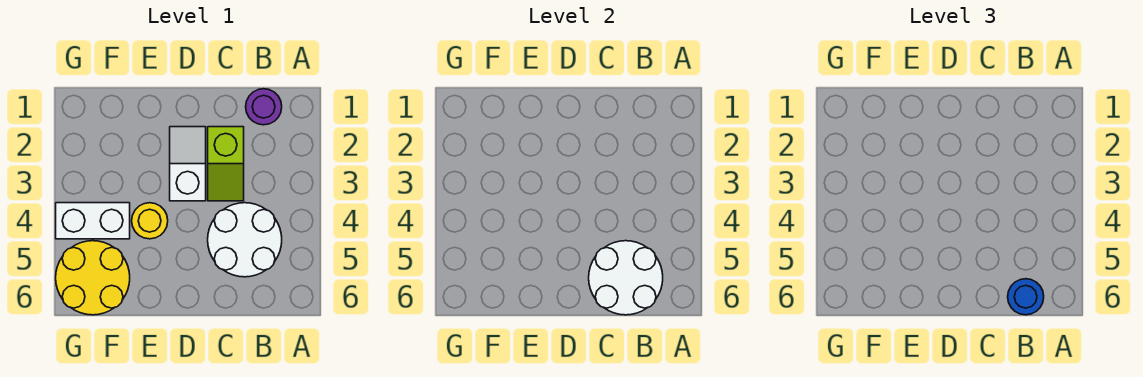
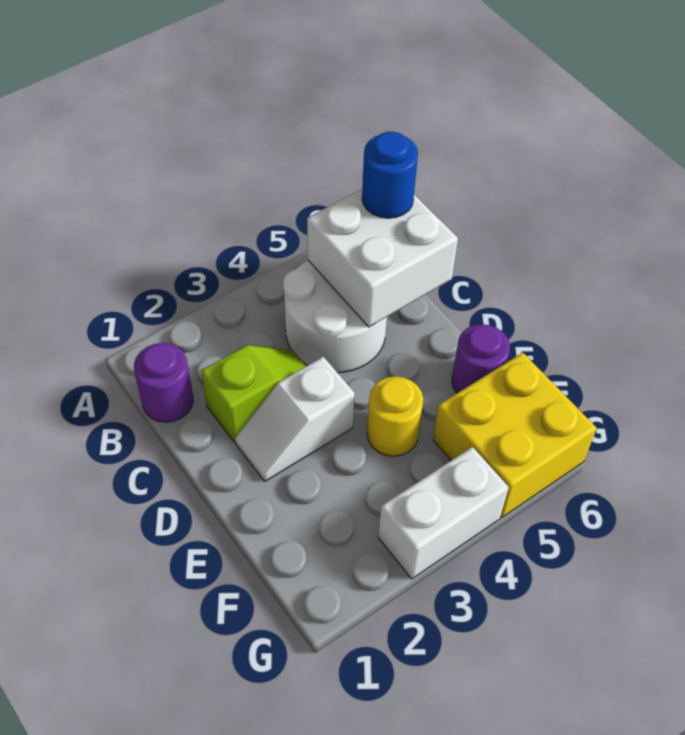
white 2x2 round brick [589,241,663,315] -> white 2x2 brick [307,189,458,327]
none -> purple 1x1 round brick [452,324,510,393]
white 1x2 brick [56,203,130,239] -> white 1x2 brick turned to [378,447,509,579]
yellow 2x2 round brick [56,241,130,315] -> yellow 2x2 brick [433,353,597,518]

